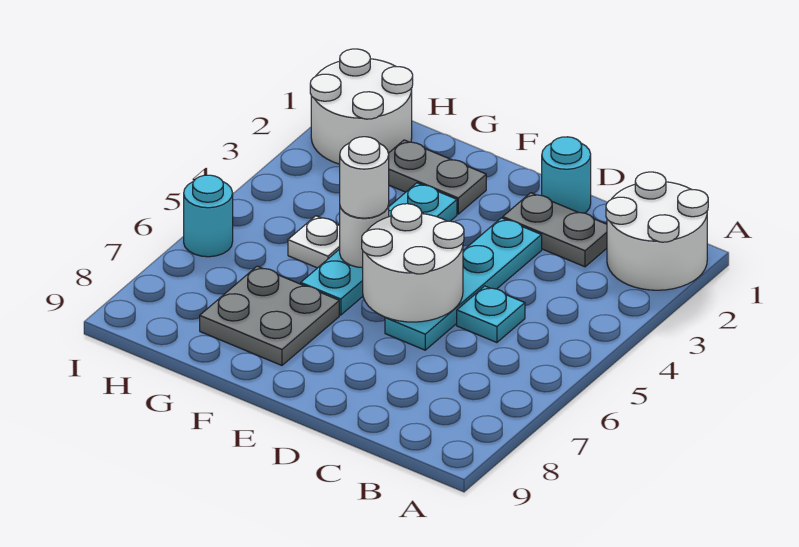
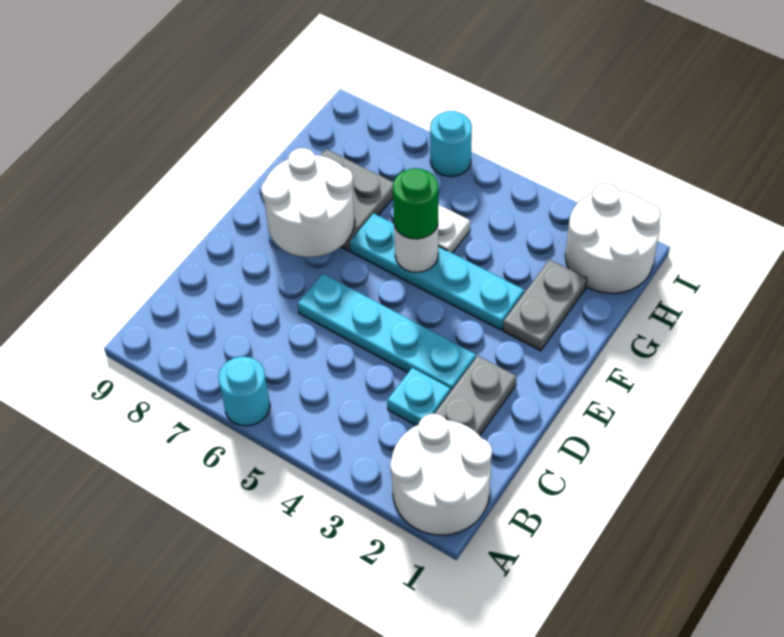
cyan 1x1 plate [457,286,525,343] -> cyan 1x1 plate moved to [387,368,450,425]
cyan 1x1 round brick [542,137,591,213] -> cyan 1x1 round brick moved to [218,357,270,426]
white 2x2 round brick [362,204,464,322] -> white 2x2 round brick moved to [261,148,355,257]
white 1x1 round brick [340,137,389,218] -> green 1x1 round brick [393,168,438,239]

